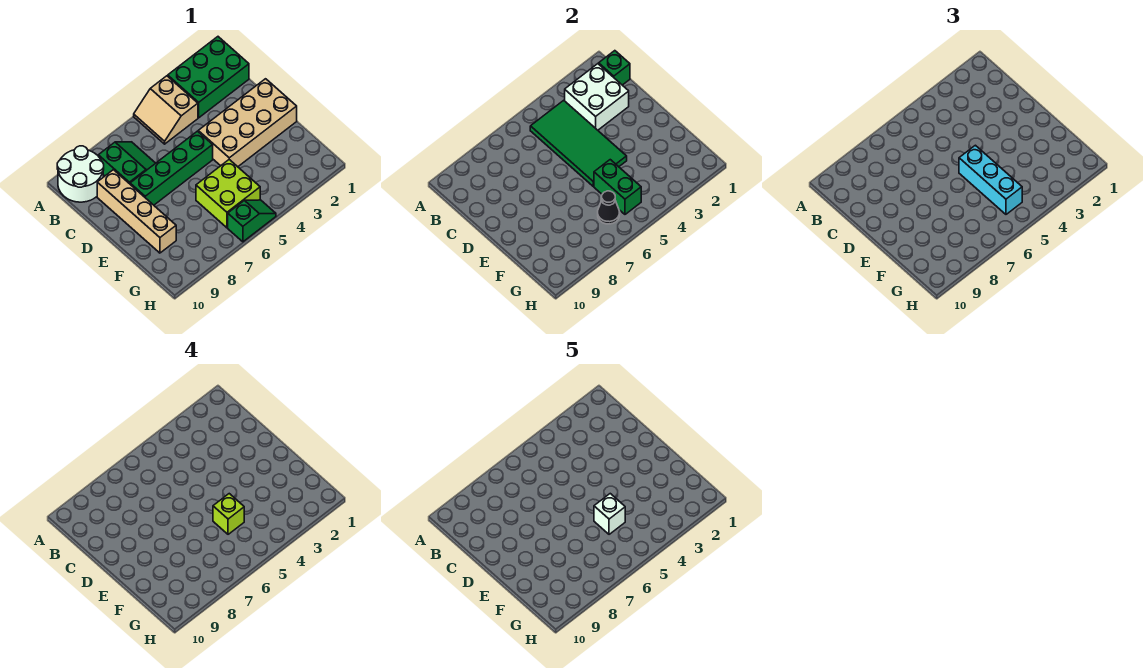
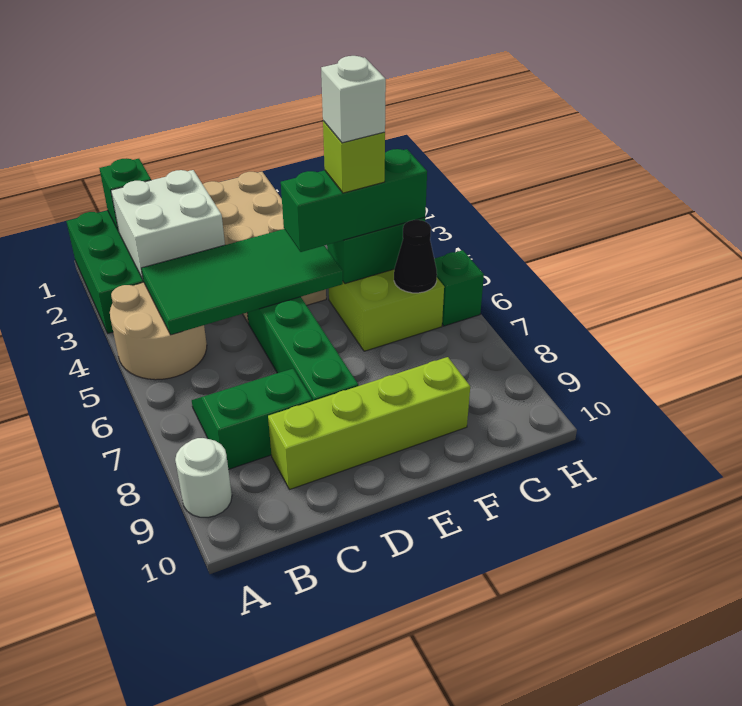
tan 2x2 slope [134,76,198,144] -> tan 2x2 round brick [110,282,207,380]
white 2x2 round brick [57,146,104,202] -> white 1x1 round brick [175,438,232,517]
tan 1x4 brick [97,170,176,253] -> lime 1x4 brick [268,357,470,490]
cyan 1x3 brick [959,145,1022,214] -> green 1x3 brick [281,149,427,252]

